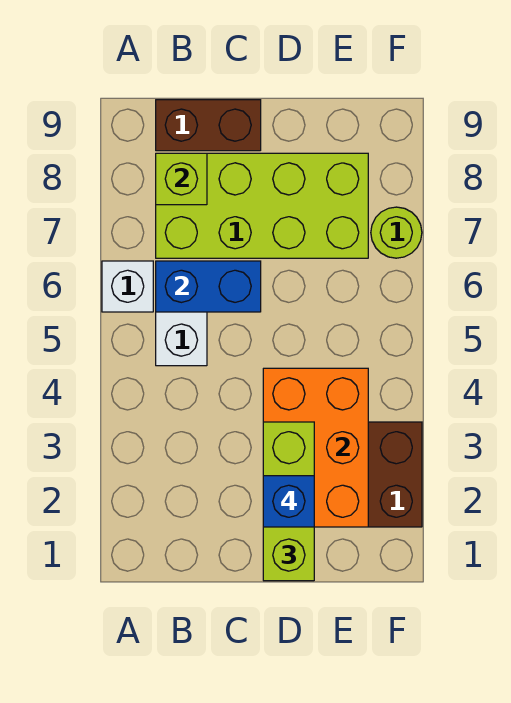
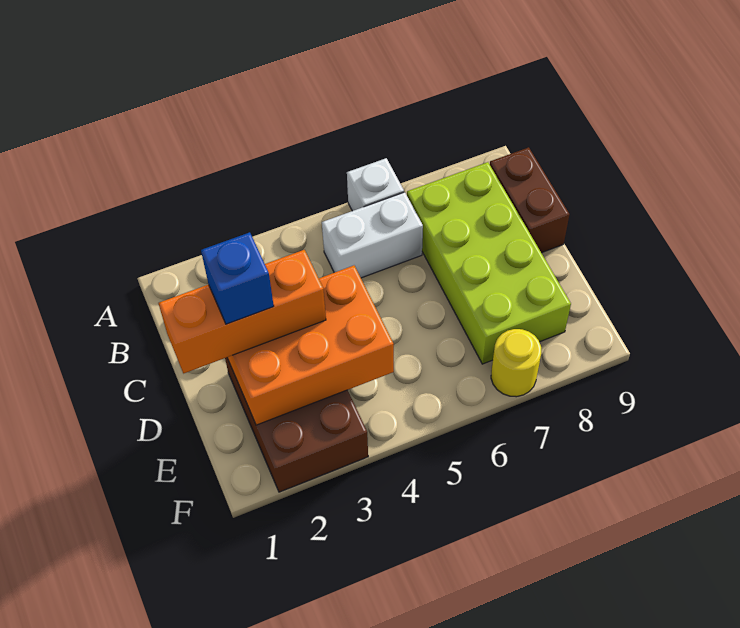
blue 1x2 brick [156,261,261,312] -> none
lime 1x1 brick [156,153,207,205] -> none
lime 1x3 brick [263,422,314,581] -> orange 1x3 brick [158,250,326,373]
lime 1x1 round brick [371,207,422,258] -> yellow 1x1 round brick [491,329,541,397]

